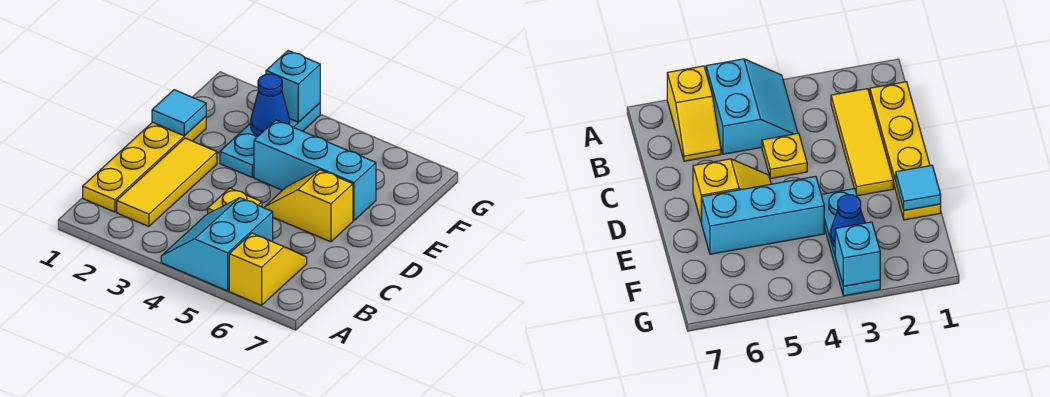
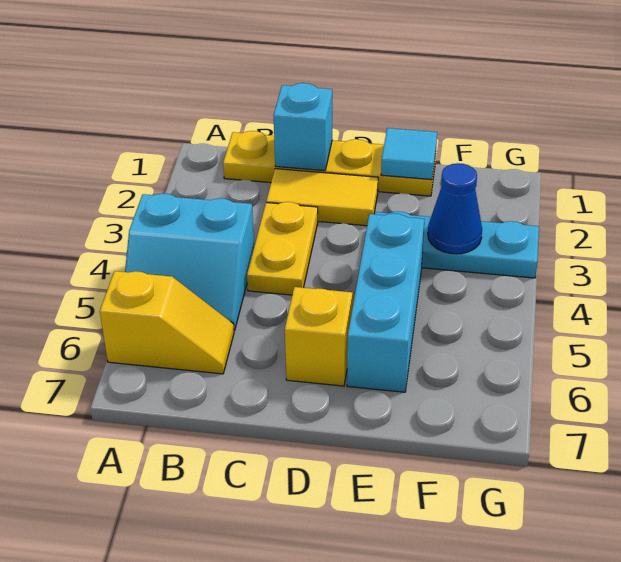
cyan 2x2 slope [161,198,273,291] -> cyan 2x2 slope turned to [125,193,254,331]
yellow 1x3 tile [117,138,217,227] -> yellow 1x2 tile [266,169,378,226]
yellow 1x1 plate [208,188,262,214] -> yellow 1x2 plate [247,202,318,295]
cyan 1x1 brick [266,51,320,122] -> cyan 1x1 brick moved to [274,83,332,171]

